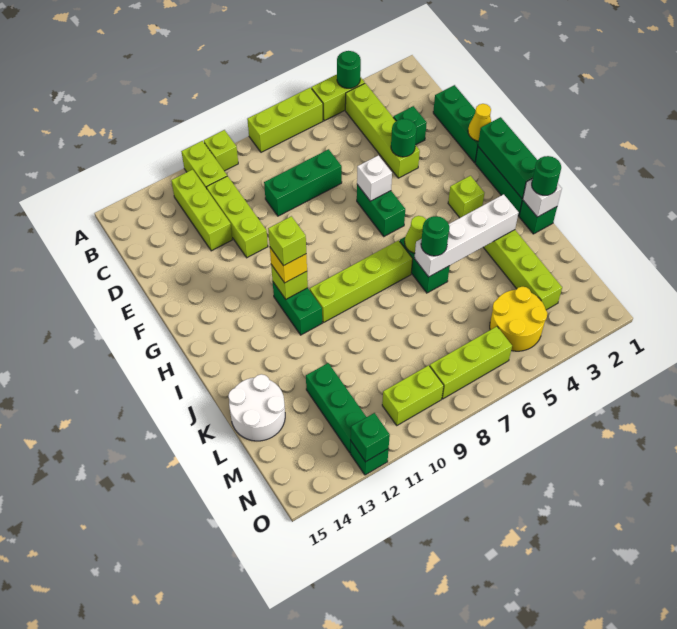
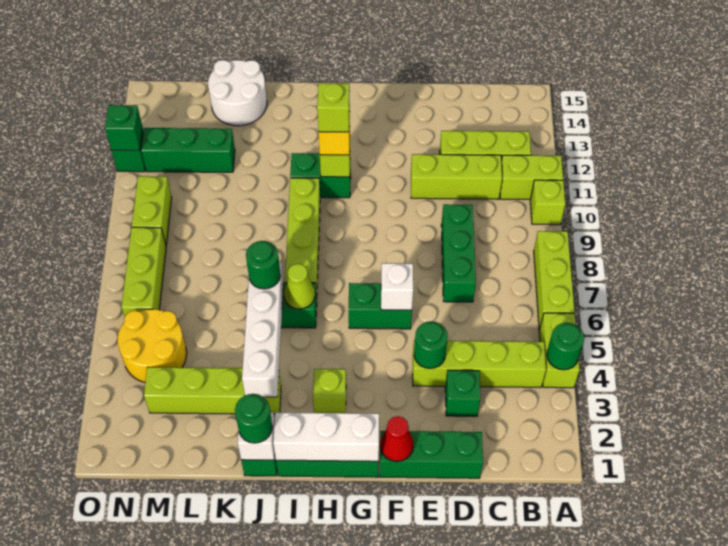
yellow 1x1 cone [468,104,491,141] -> red 1x1 cone [380,416,413,461]
green 1x3 brick [478,117,538,198] -> white 1x3 brick [273,412,379,461]

